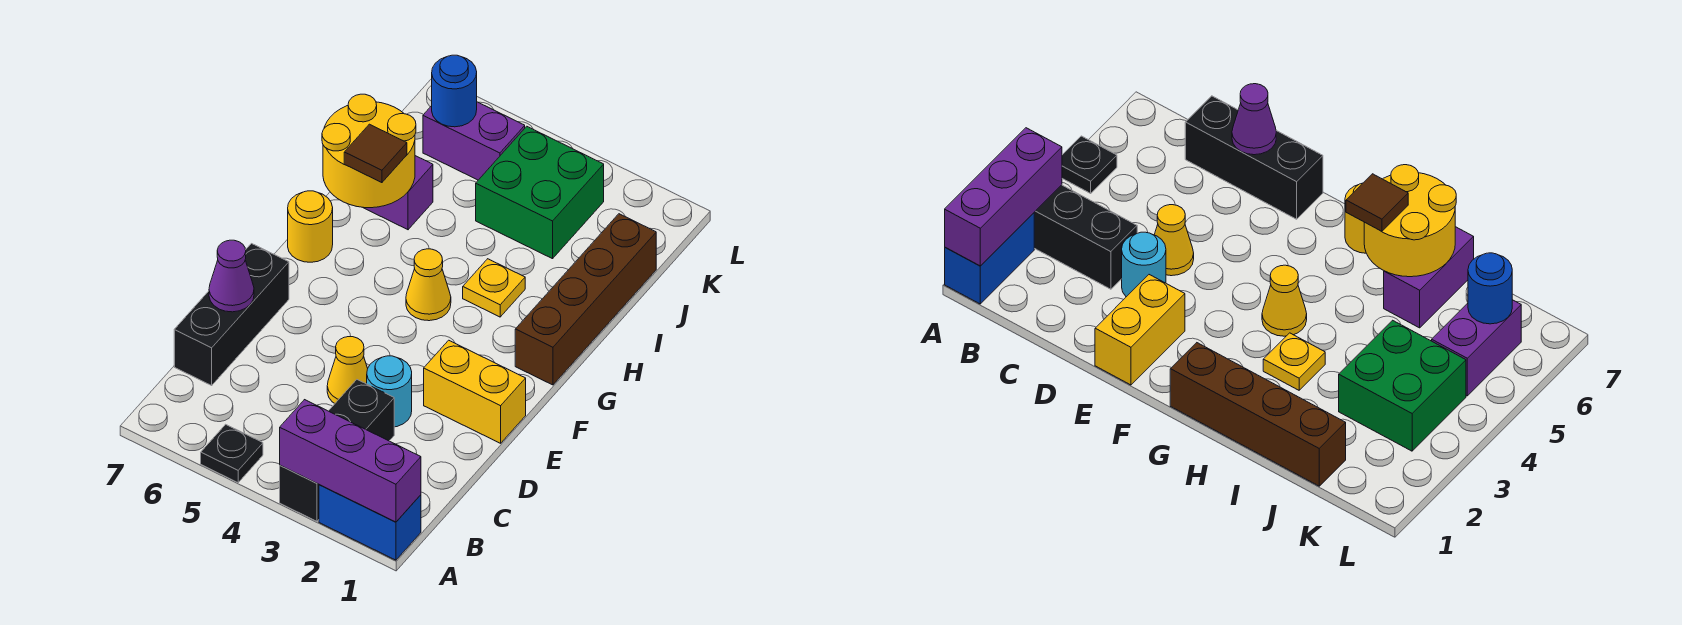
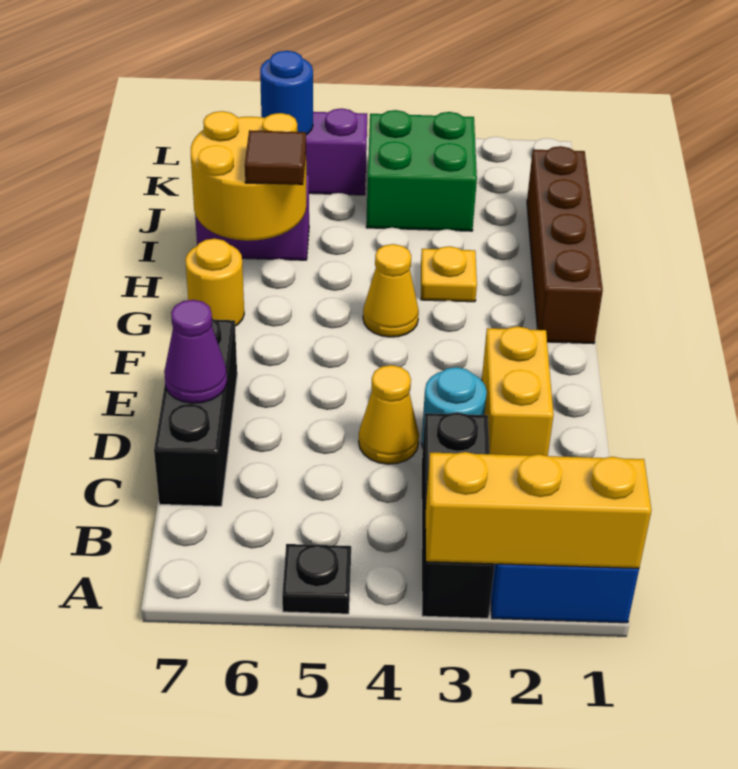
purple 1x3 brick [280,400,421,522] -> yellow 1x3 brick [426,452,652,568]
yellow 1x2 brick [424,340,526,443] -> yellow 1x2 brick turned to [482,327,554,456]

